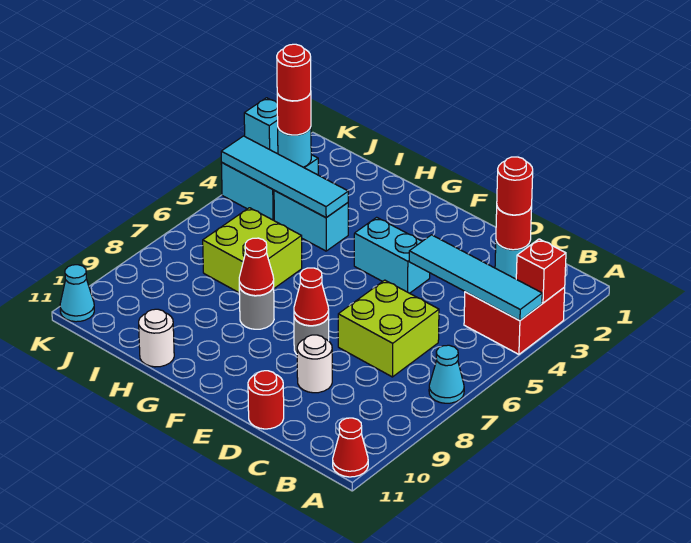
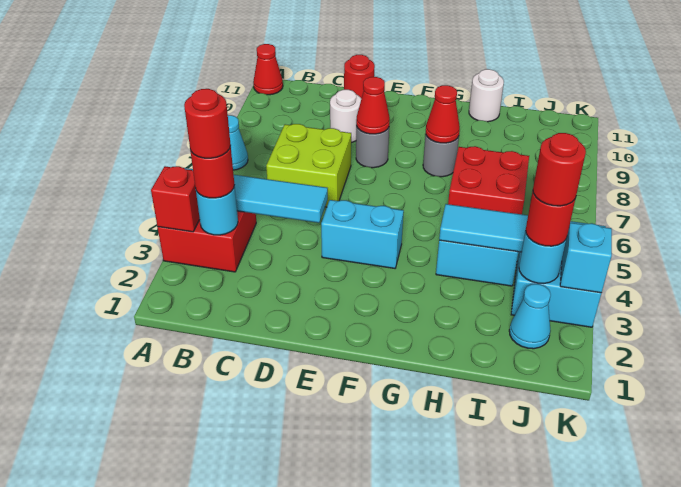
lime 2x2 brick [203,208,302,293] -> red 2x2 brick [448,146,529,214]
cyan 1x1 cone [60,265,94,322] -> cyan 1x1 cone moved to [509,284,551,349]

